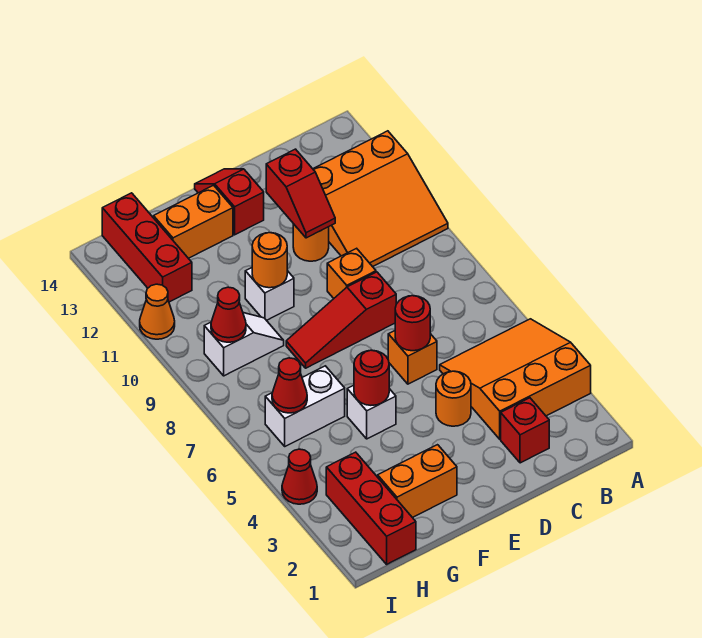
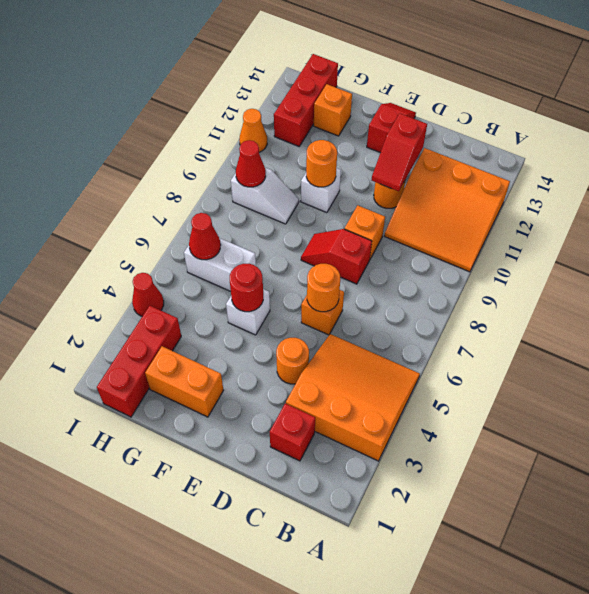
red 1x1 round brick [395,296,430,351] -> orange 1x1 round brick [307,264,340,312]
red 1x3 slope [286,272,396,368] -> red 1x2 slope [301,229,372,284]
orange 1x2 brick [154,185,233,258] -> orange 1x1 brick [314,84,352,136]

